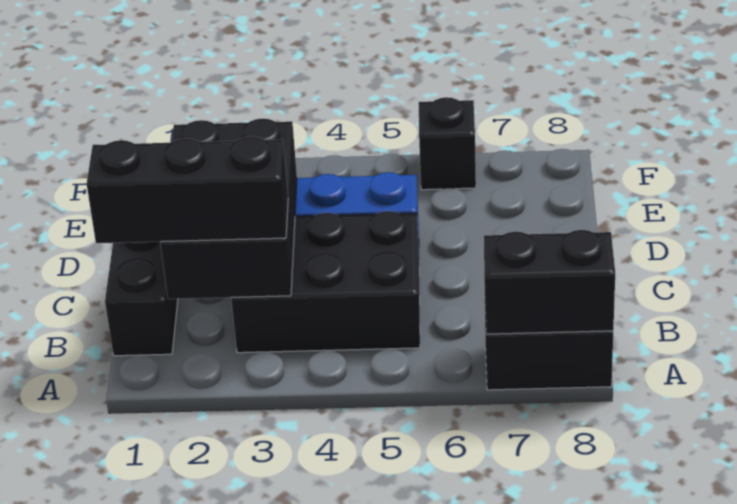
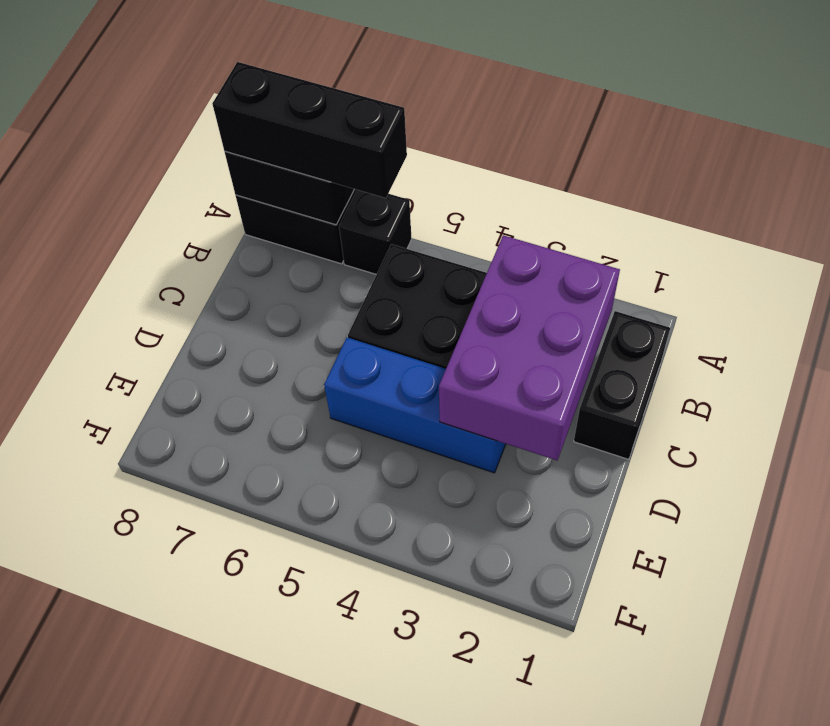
black 1x3 brick [87,137,288,243] -> black 1x3 brick moved to [212,62,407,198]
black 2x3 brick [160,119,297,299] -> purple 2x3 brick [439,235,620,460]
black 1x1 brick [419,97,476,190] -> black 1x1 brick moved to [339,190,412,274]

